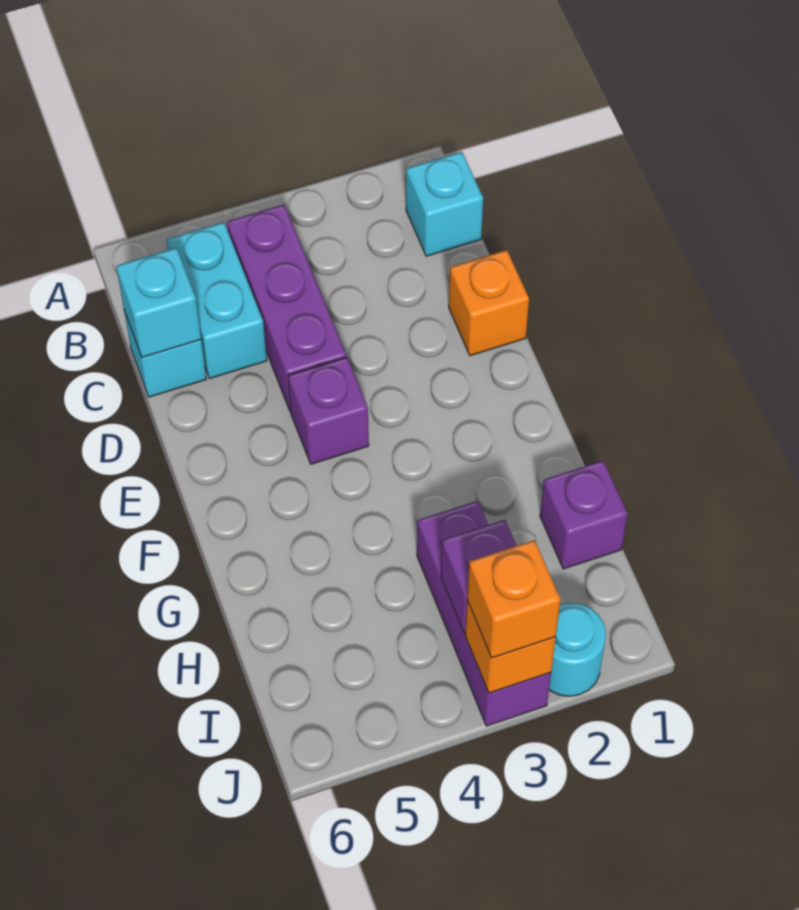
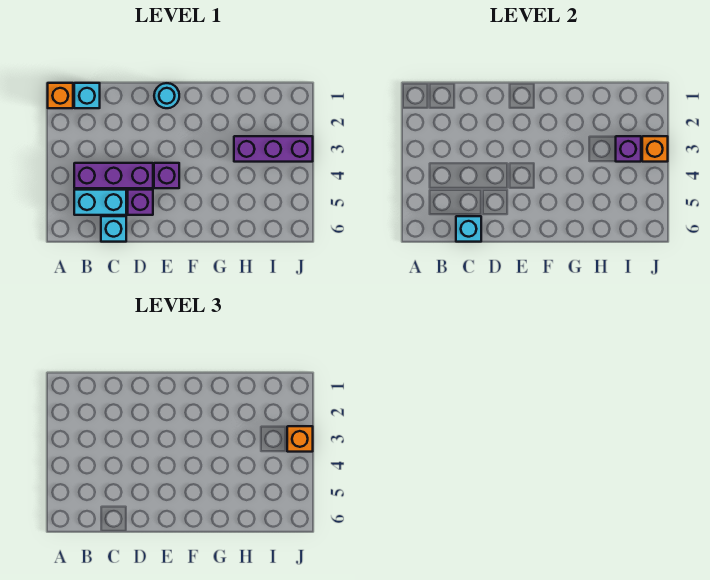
orange 1x1 brick [449,250,529,356] -> orange 1x1 brick moved to [48,83,73,108]
purple 1x1 brick [540,461,627,569] -> purple 1x1 brick moved to [128,190,153,215]
cyan 1x1 round brick [549,603,606,696] -> cyan 1x1 round brick moved to [154,83,179,108]

